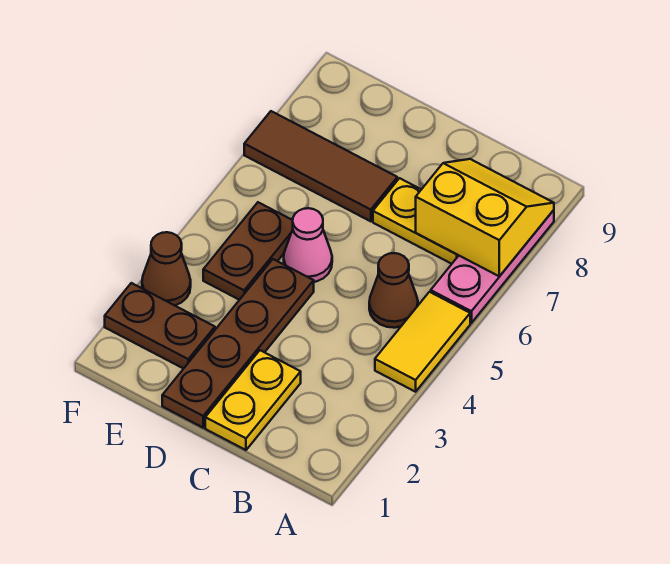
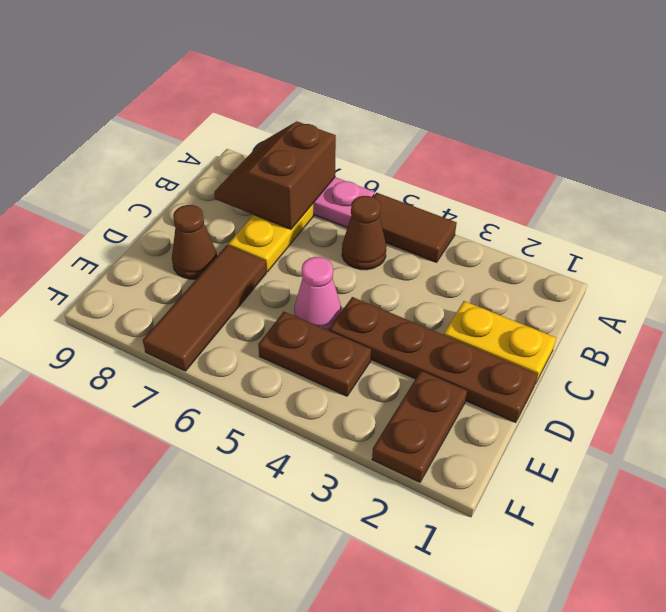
yellow 1x2 tile [375,292,470,392] -> brown 1x2 tile [373,193,457,262]
yellow 2x2 slope [416,159,554,276] -> brown 2x2 slope [214,122,336,229]
brown 1x1 cone [142,232,191,305] -> brown 1x1 cone moved to [172,205,217,279]

